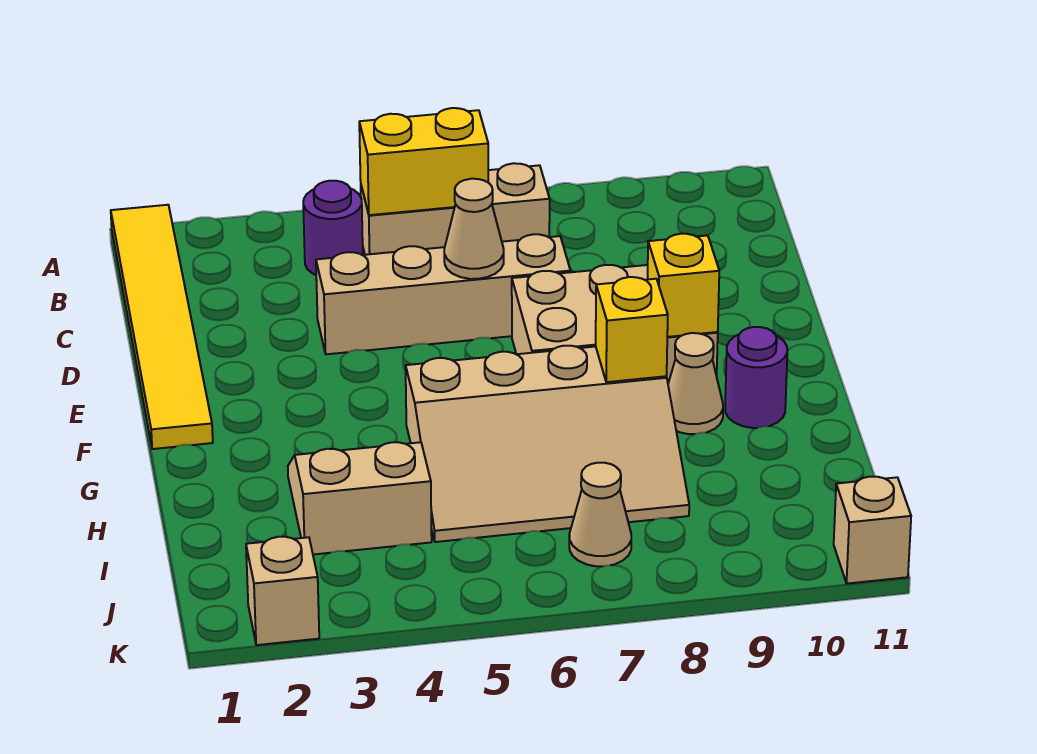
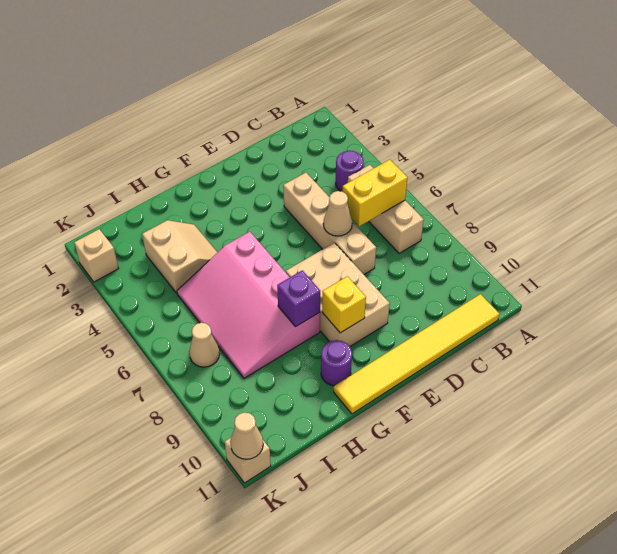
yellow 1x6 tile [111,205,213,449] -> yellow 1x6 tile moved to [334,294,499,414]
yellow 1x2 brick [359,108,488,215] -> yellow 1x2 brick turned to [343,160,408,226]
tan 3x4 slope [406,346,689,542] -> pink 3x4 slope [177,232,320,378]
yellow 1x1 brick [596,277,668,382] -> purple 1x1 brick [277,270,320,327]
tan 1x1 cone [668,333,723,434] -> tan 1x1 cone moved to [230,412,263,459]

